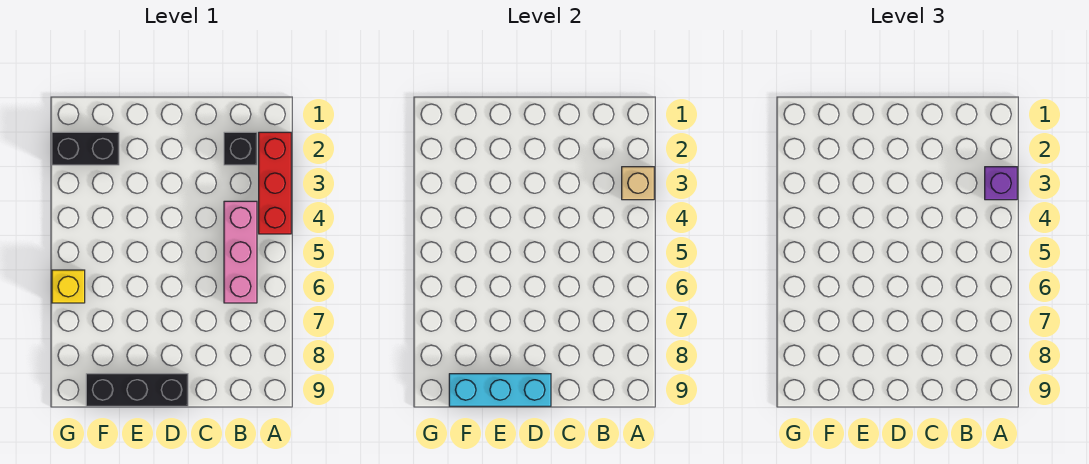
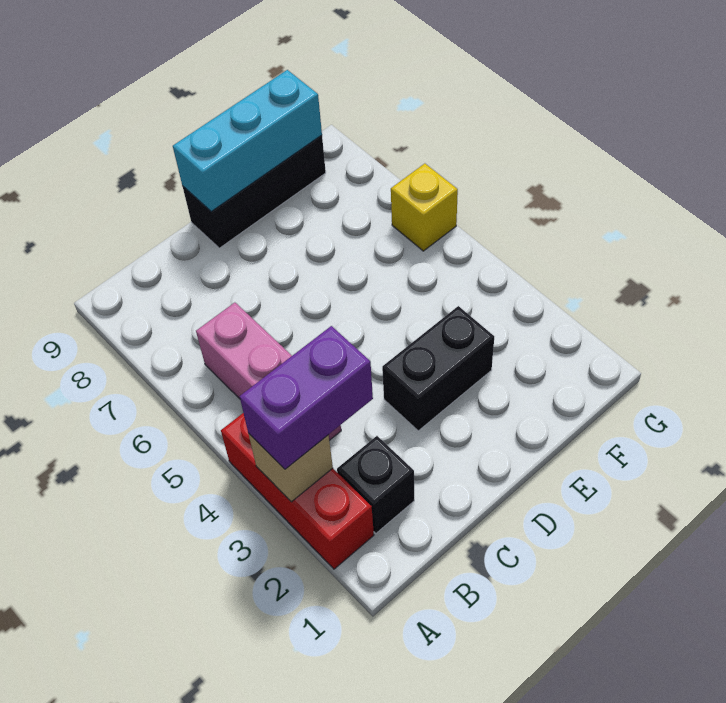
purple 1x1 brick [985,167,1017,200] -> purple 1x2 brick [240,326,373,469]
black 1x2 brick [52,132,119,165] -> black 1x2 brick moved to [382,306,494,431]

